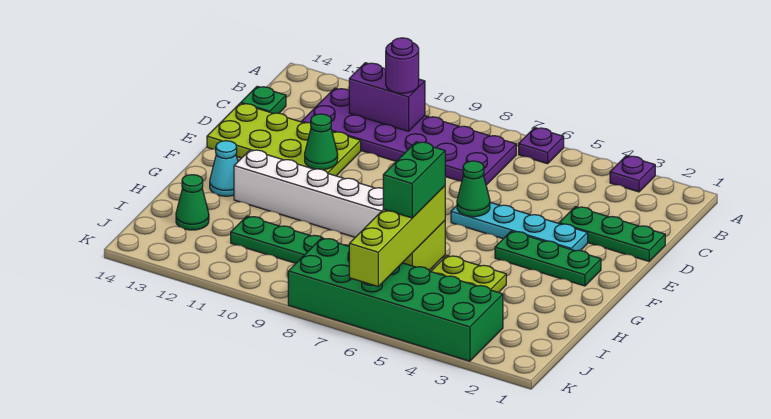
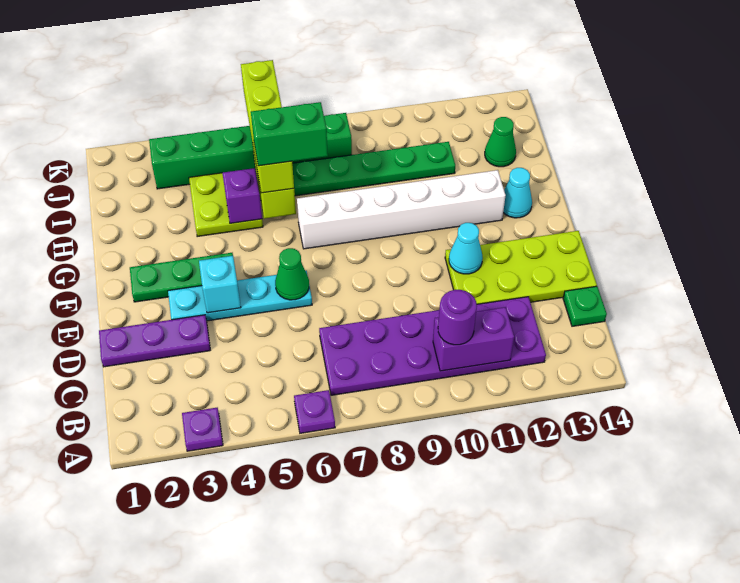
green 1x3 plate [559,207,665,261] -> purple 1x3 plate [99,315,210,367]
none -> cyan 1x1 brick [199,256,241,313]
green 1x1 cone [305,114,338,170] -> cyan 1x1 cone [449,223,483,274]
none -> purple 1x1 brick [223,168,262,223]
green 1x2 brick [383,142,445,218] -> green 1x2 brick turned to [251,102,328,166]
green 2x6 brick [288,238,503,361] -> green 1x6 brick [149,113,352,189]

